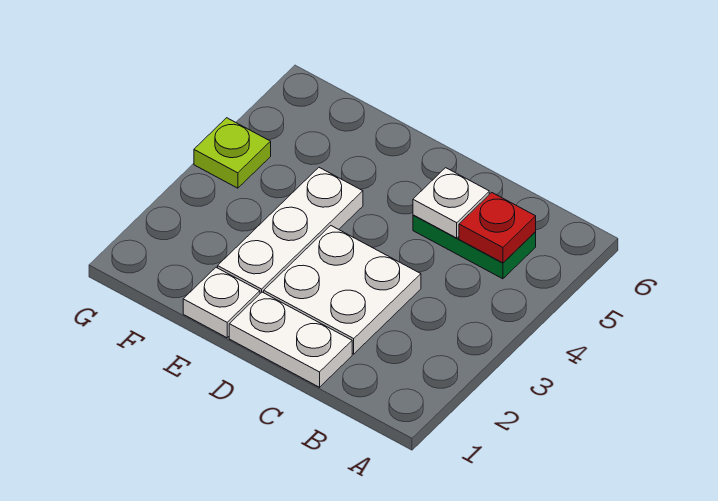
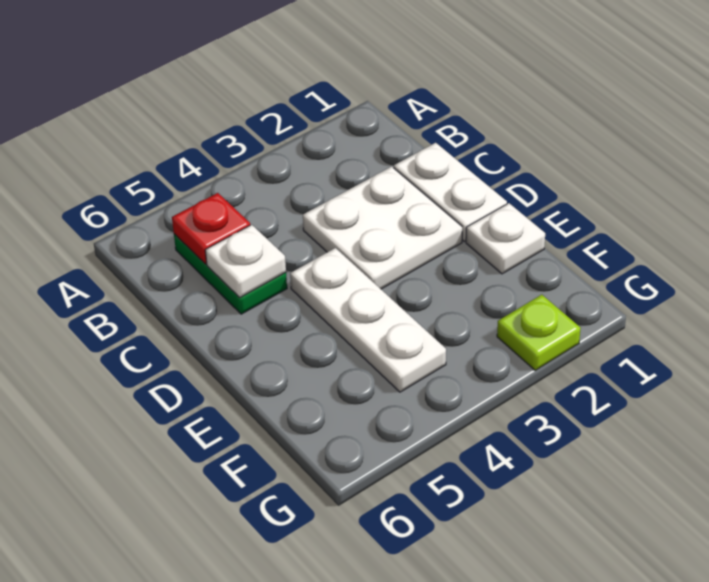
white 1x3 plate [218,168,363,293] -> white 1x3 plate turned to [290,248,446,392]
lime 1x1 plate [194,118,271,188] -> lime 1x1 plate moved to [497,295,581,370]

